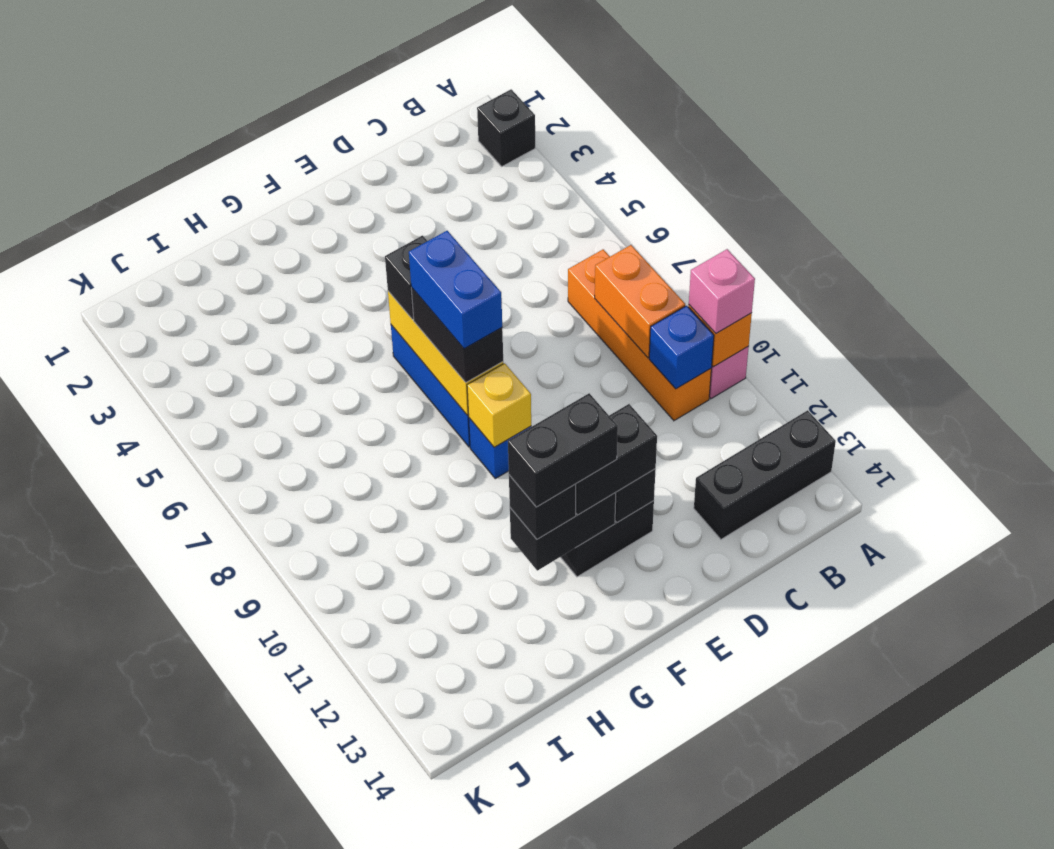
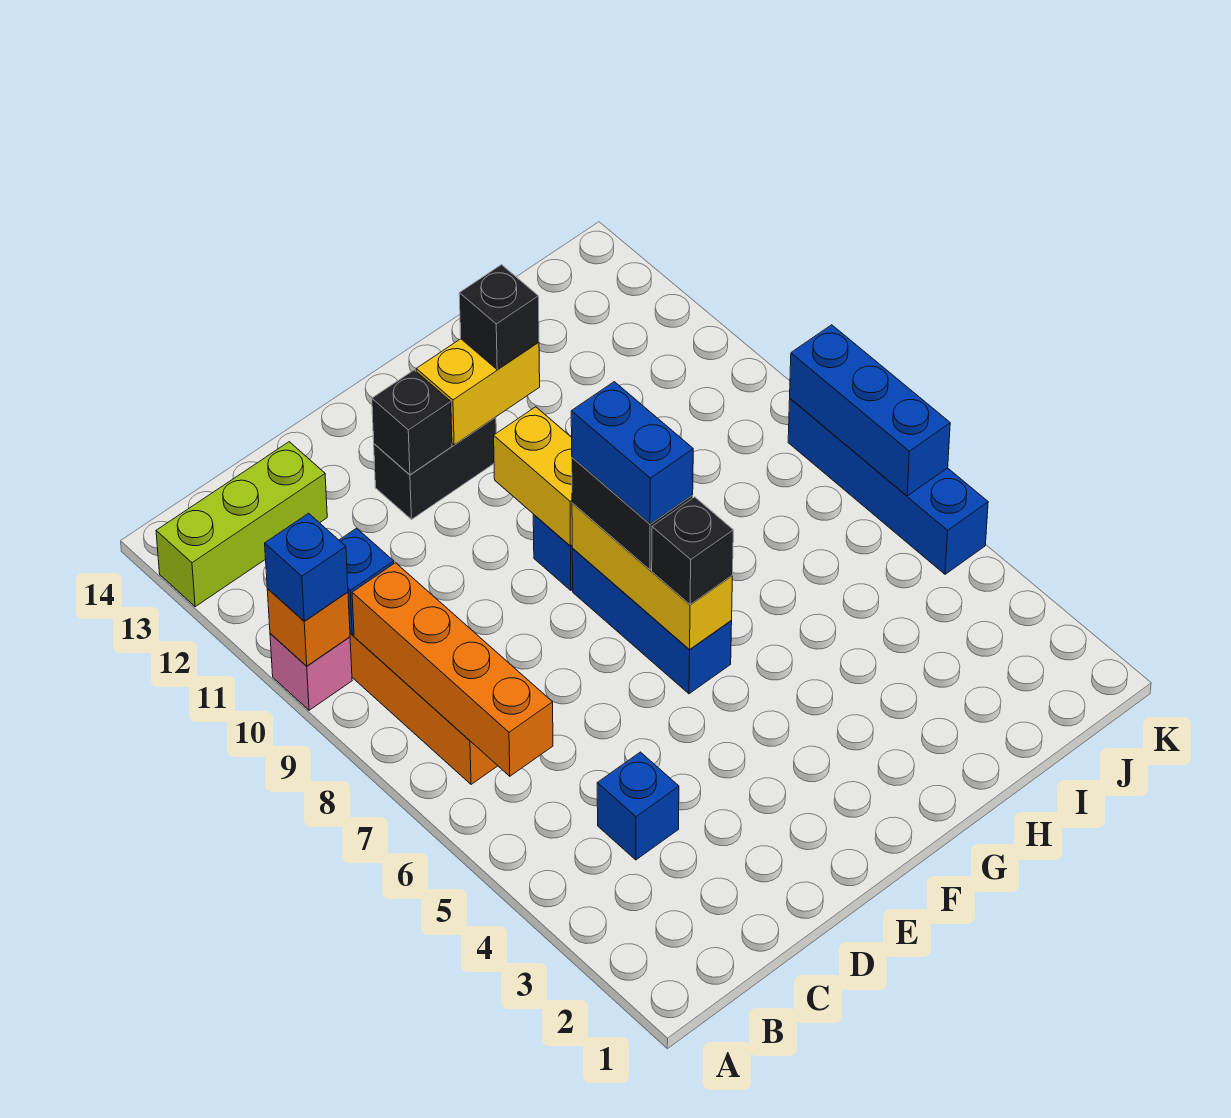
black 1x1 brick [477,89,535,166] -> none
pink 1x1 brick [689,249,755,333] -> blue 1x1 brick [265,513,348,621]
black 1x3 brick [694,410,836,539] -> lime 1x3 brick [156,442,327,607]
orange 1x2 brick [595,245,685,358] -> orange 1x4 brick [352,563,553,776]
none -> blue 1x1 brick [597,752,679,860]
black 1x2 brick [576,404,657,515] -> none
yellow 1x1 brick [467,363,531,447] -> yellow 1x2 brick [494,407,572,546]
black 1x2 brick [510,493,616,570] -> yellow 1x2 brick [416,339,540,445]
black 1x2 brick [508,393,618,507] -> none
none -> blue 1x4 brick [788,399,988,574]
none -> blue 1x3 brick [790,325,950,496]

